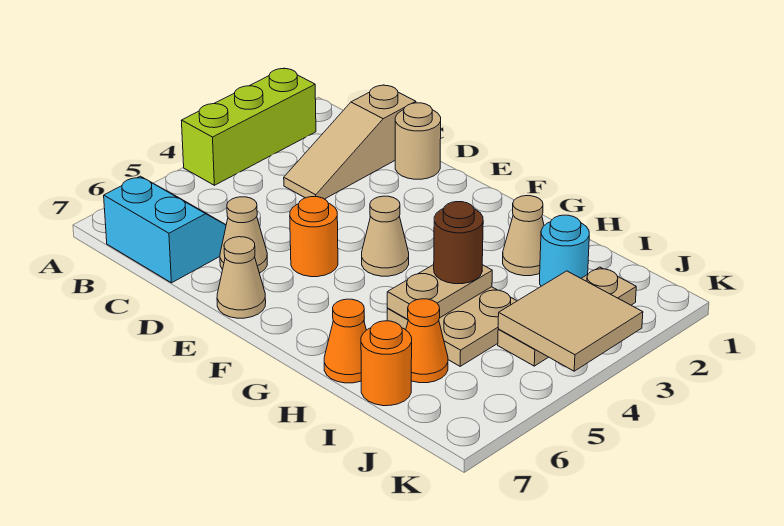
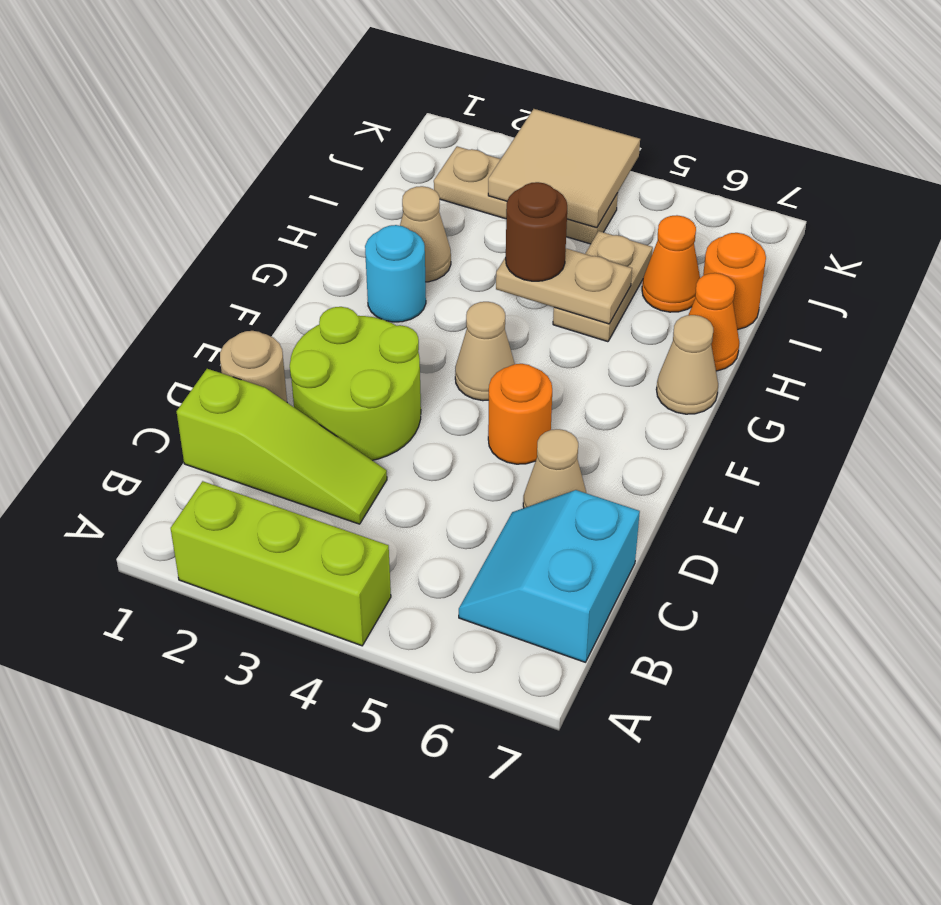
tan 1x3 slope [284,85,416,199] -> lime 1x3 slope [177,369,387,524]
none -> lime 2x2 round brick [290,307,421,460]
tan 1x1 cone [217,237,266,318] -> tan 1x1 cone moved to [656,315,718,414]
tan 2x2 plate [387,287,517,366] -> tan 1x2 plate [553,231,653,342]
cyan 1x1 round brick [540,215,589,286] -> cyan 1x1 round brick moved to [365,225,426,322]

